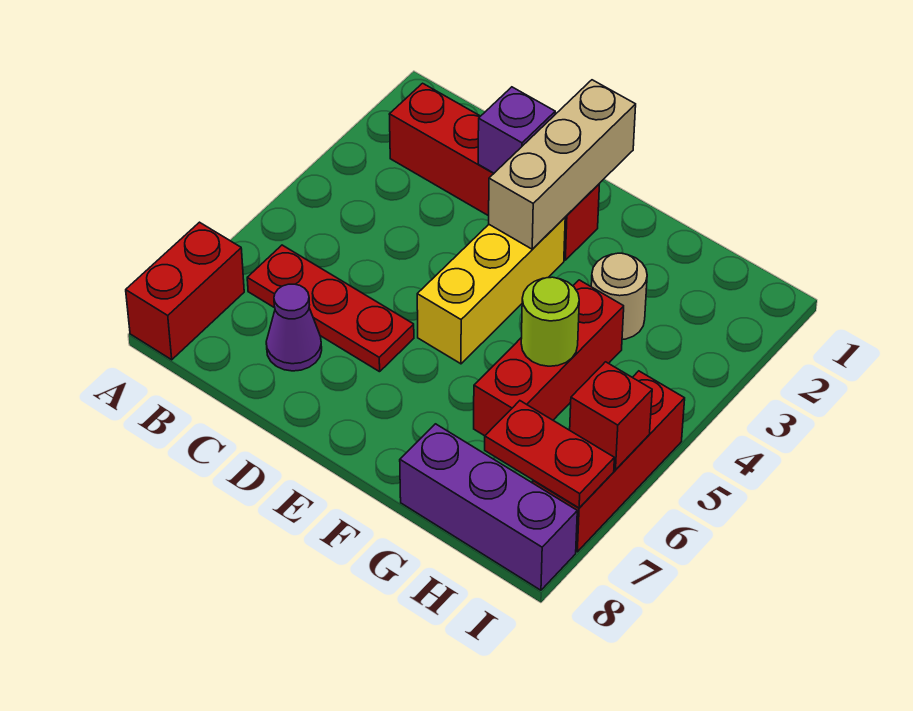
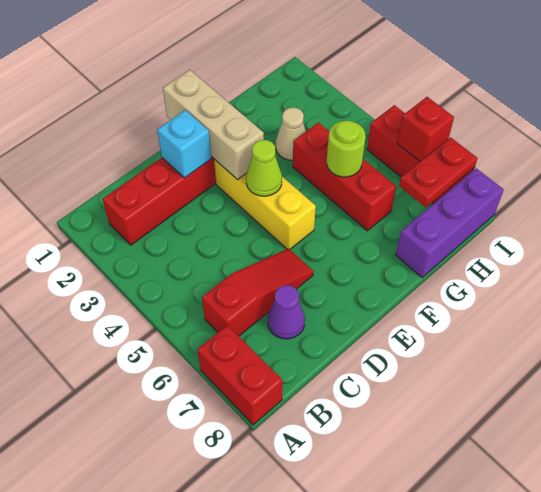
red 1x3 plate [247,245,414,372] -> red 1x3 slope [202,248,314,336]
purple 1x1 brick [478,87,555,173] -> cyan 1x1 brick [157,110,212,178]
none -> lime 1x1 cone [246,140,282,196]
tan 1x1 round brick [591,253,647,339] -> tan 1x1 cone [276,108,306,160]

